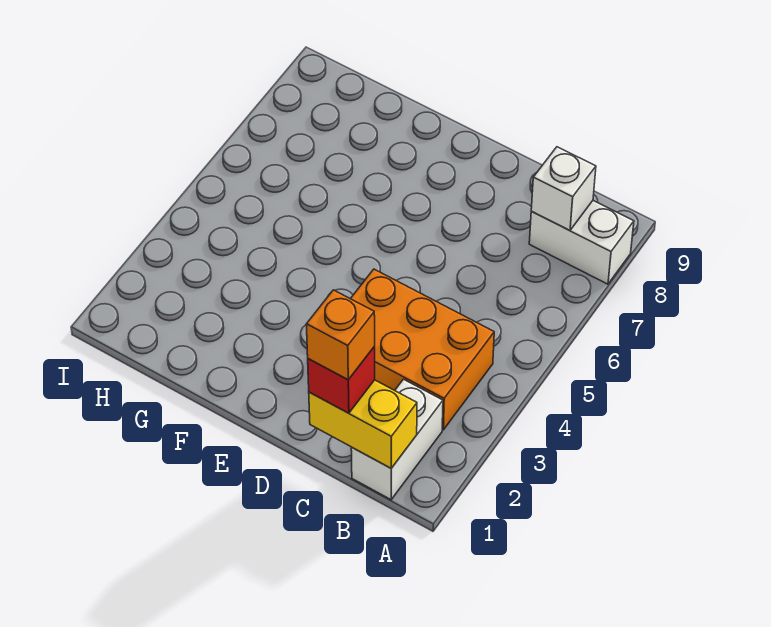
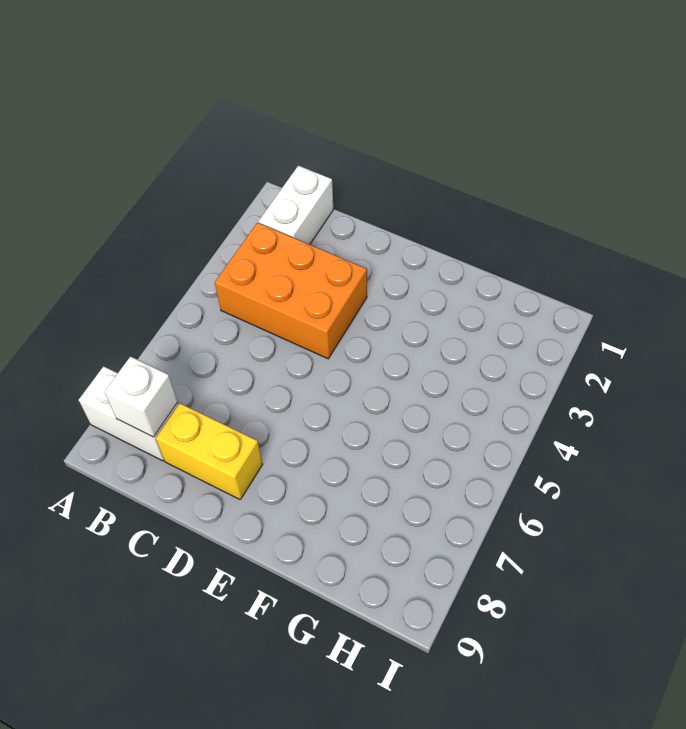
yellow 1x2 brick [309,380,417,468] -> yellow 1x2 brick moved to [156,403,263,499]
red 1x1 brick [308,347,375,413] -> none
orange 1x1 brick [306,290,375,380] -> none

